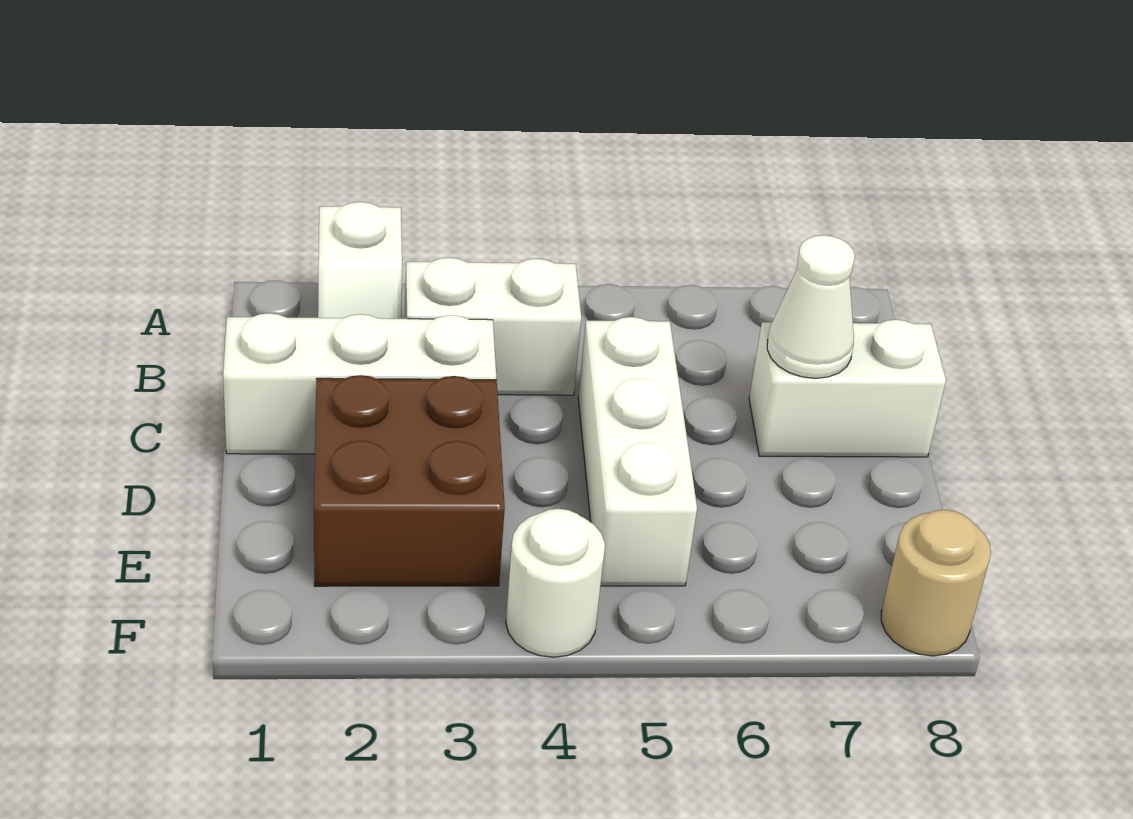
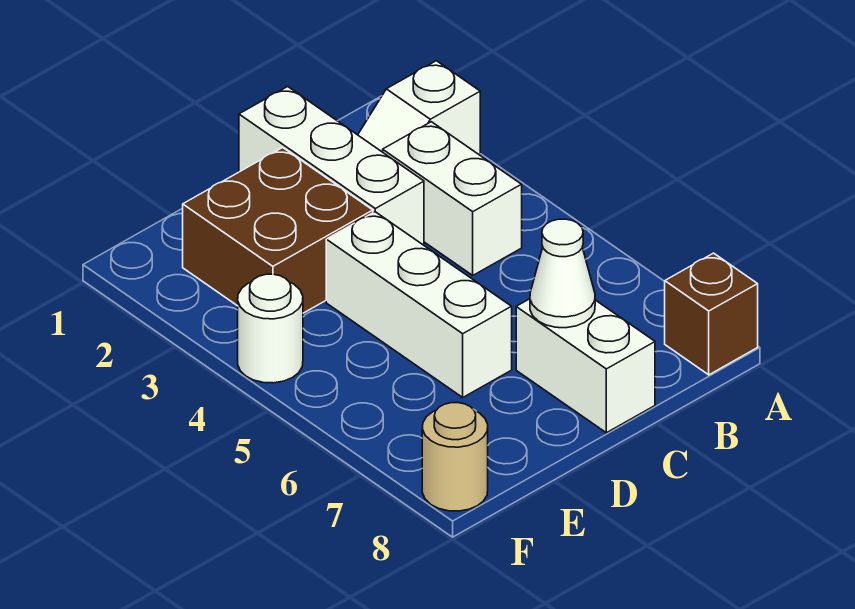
none -> brown 1x1 brick [665,253,758,375]
white 1x3 brick [578,317,697,586] -> white 1x3 brick turned to [326,212,512,397]

